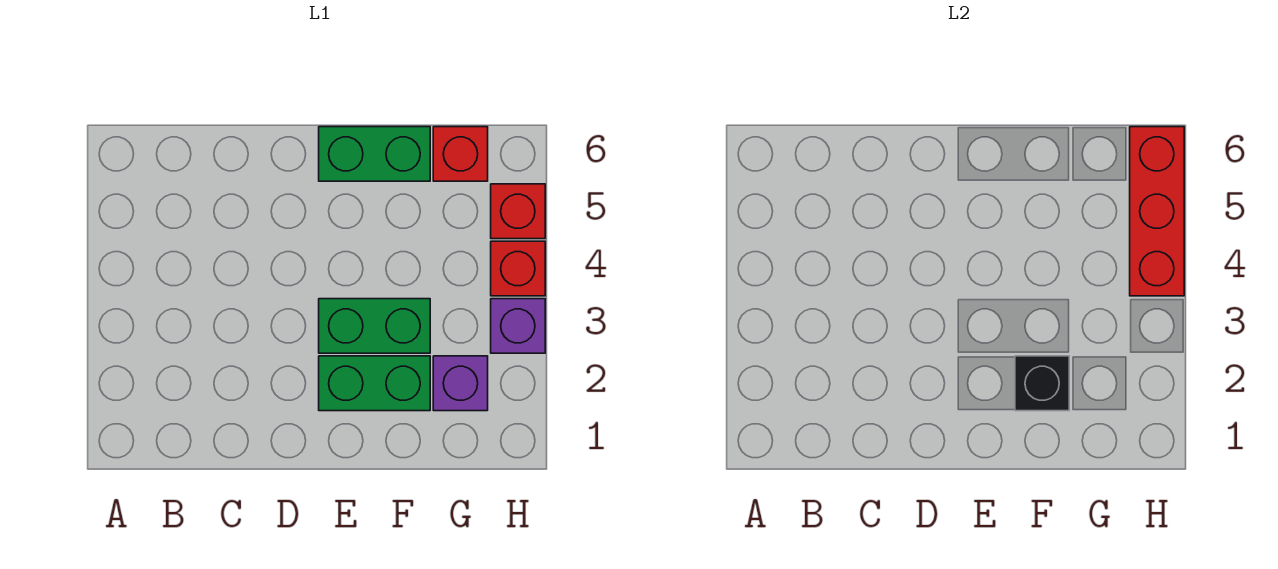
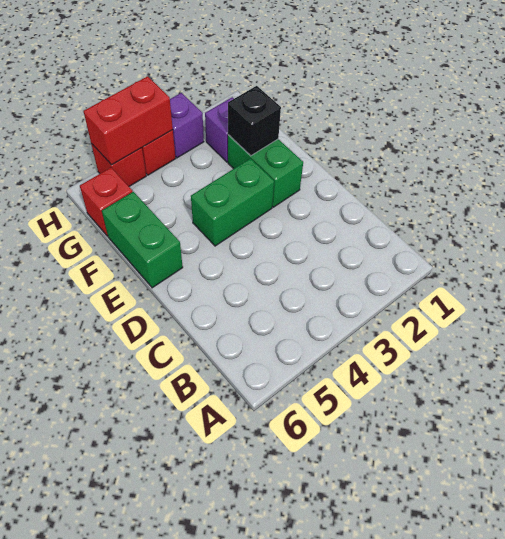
green 1x2 brick [319,299,430,353] -> green 1x2 brick turned to [191,159,274,246]
red 1x3 brick [1130,127,1184,296] -> red 1x2 brick [83,76,173,165]

